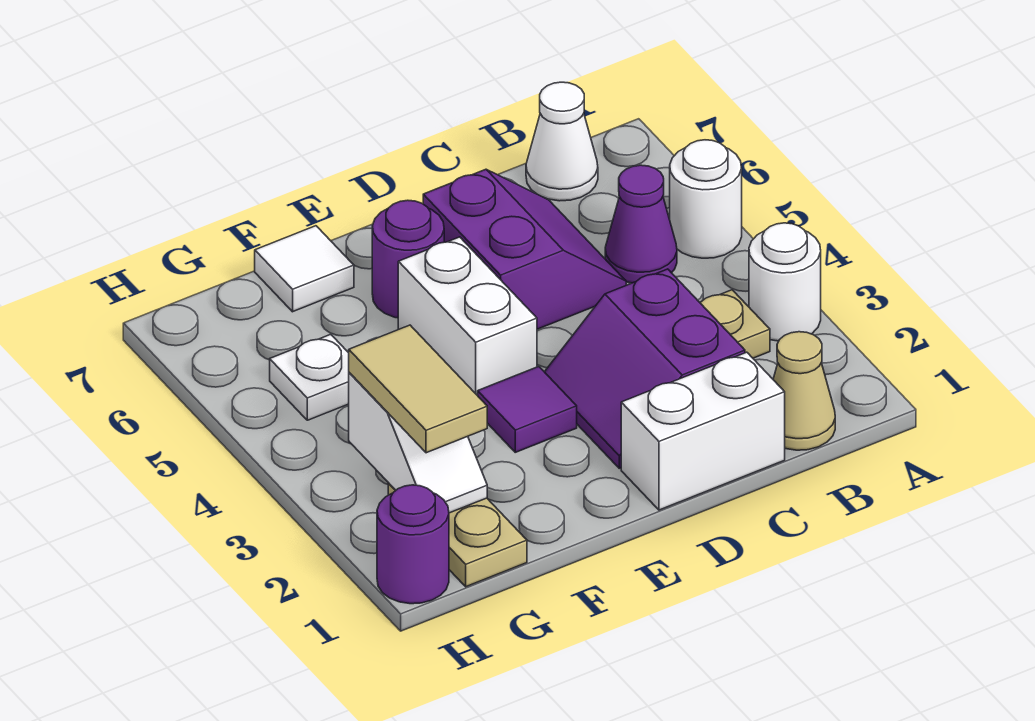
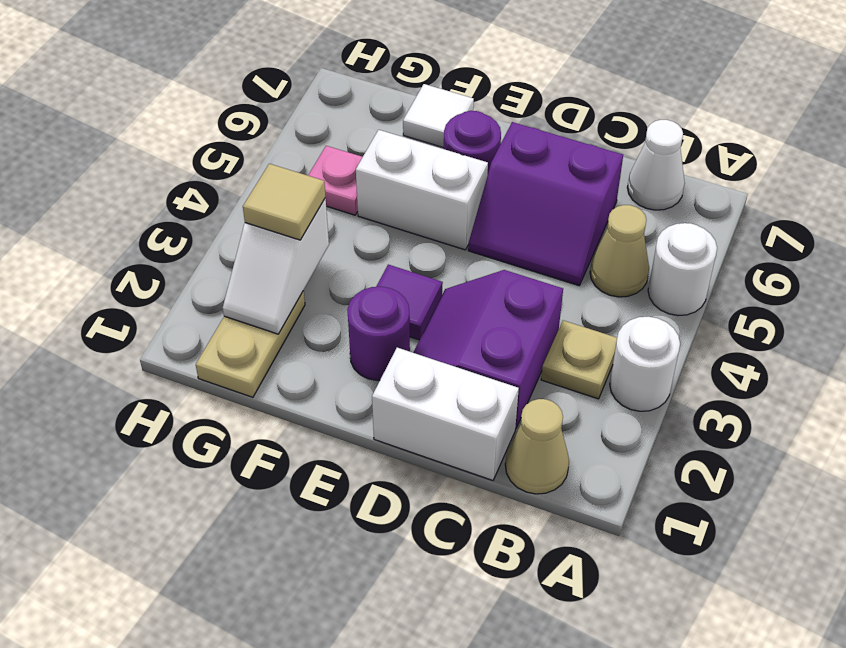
purple 1x1 cone [605,165,677,283] -> tan 1x1 cone [590,205,649,297]
purple 2x2 slope [423,169,626,329] -> purple 2x2 slope turned to [468,122,623,286]
white 1x2 brick [398,237,537,396] -> white 1x2 brick turned to [356,130,488,250]
tan 1x2 tile [349,325,487,453] -> tan 1x1 tile [243,164,326,240]
white 1x1 plate [270,334,349,420] -> pink 1x1 plate [308,146,362,215]
purple 1x1 round brick [377,485,449,604] -> purple 1x1 round brick moved to [347,287,410,381]

